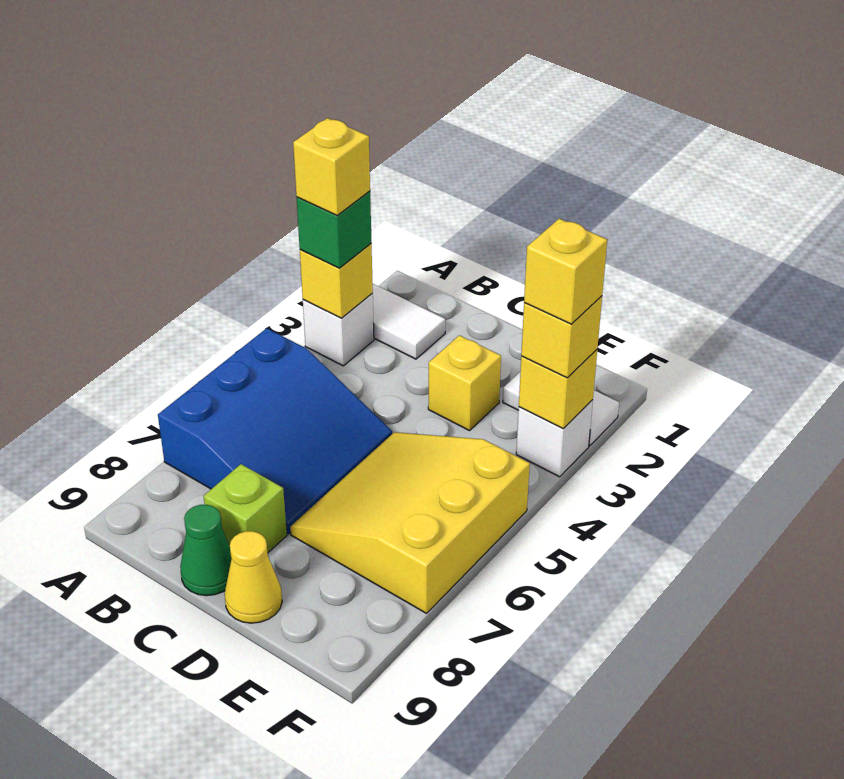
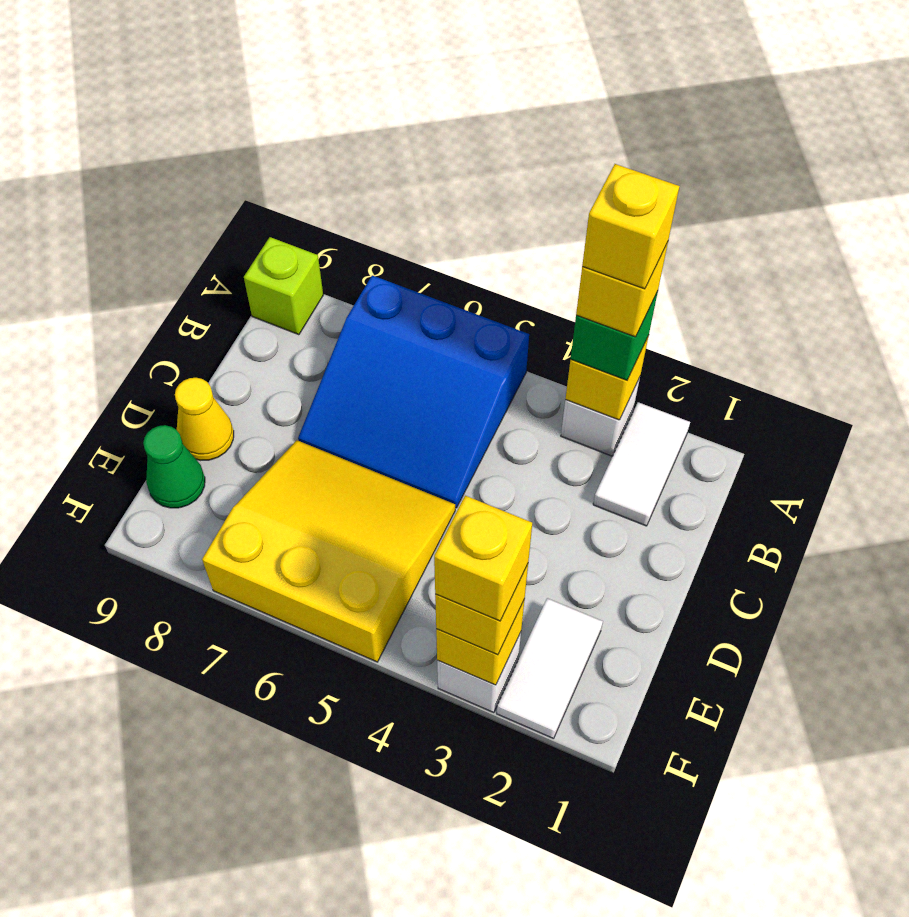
lime 1x1 brick [204,464,287,552] -> lime 1x1 brick moved to [244,237,323,335]
green 1x1 cone [180,505,231,596] -> green 1x1 cone moved to [143,425,205,508]
yellow 1x1 brick [428,335,501,431] -> yellow 1x1 brick moved to [582,164,679,289]

